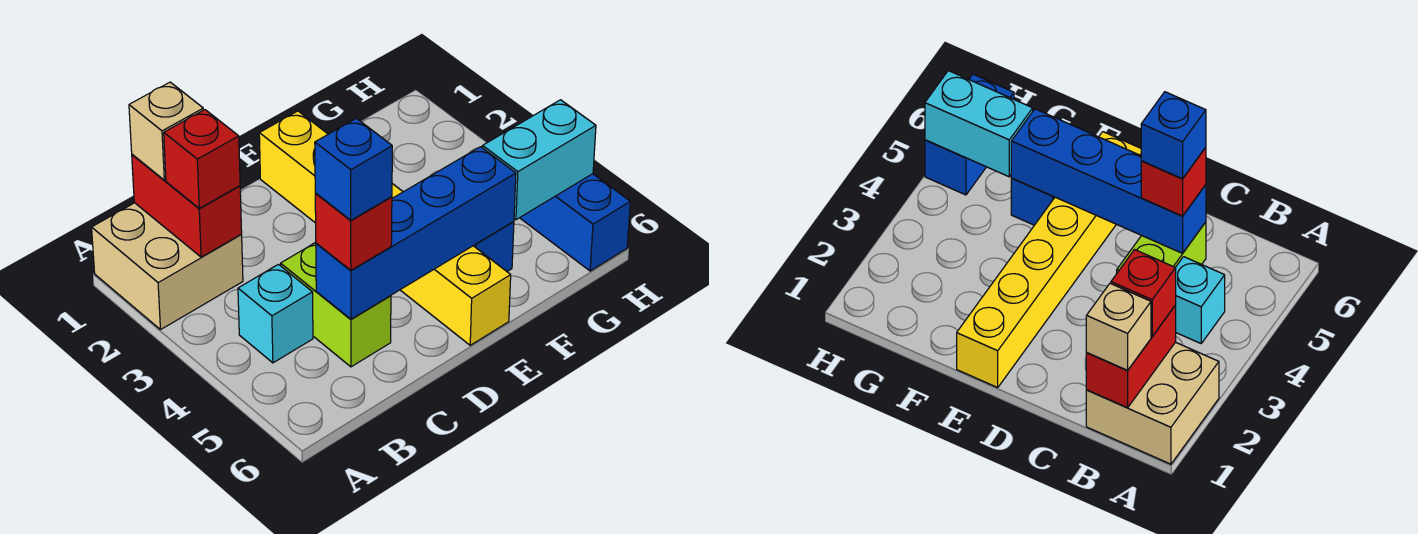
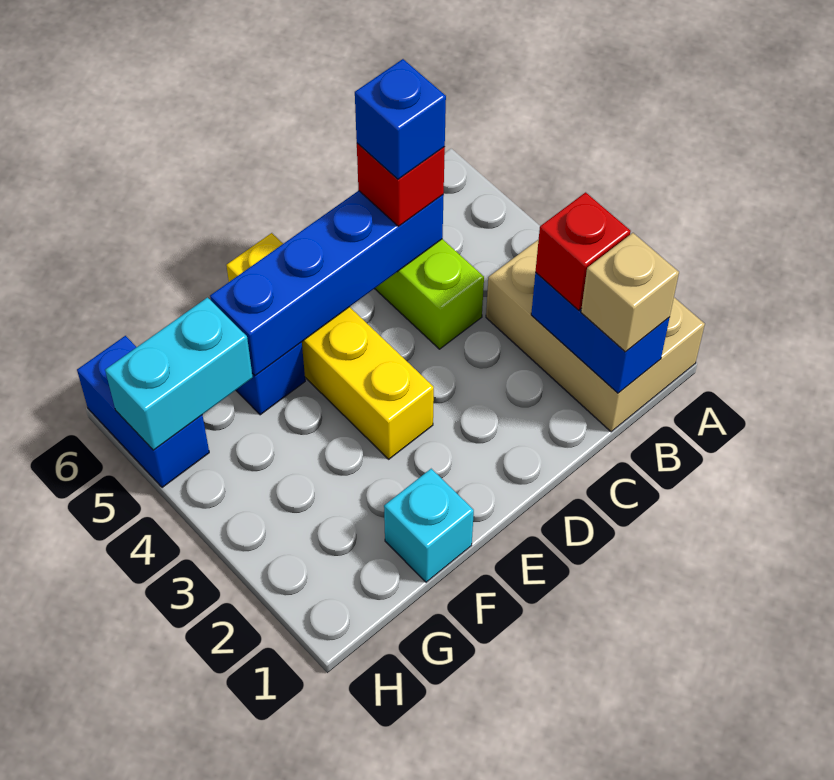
tan 2x2 brick [92,203,243,330] -> tan 2x3 brick [486,239,705,432]
red 1x2 brick [132,155,242,257] -> blue 1x2 brick [531,272,670,393]
cyan 1x1 brick [238,264,313,363] -> cyan 1x1 brick moved to [384,469,474,582]
yellow 1x6 brick [259,111,511,345] -> yellow 1x4 brick [226,233,434,459]

